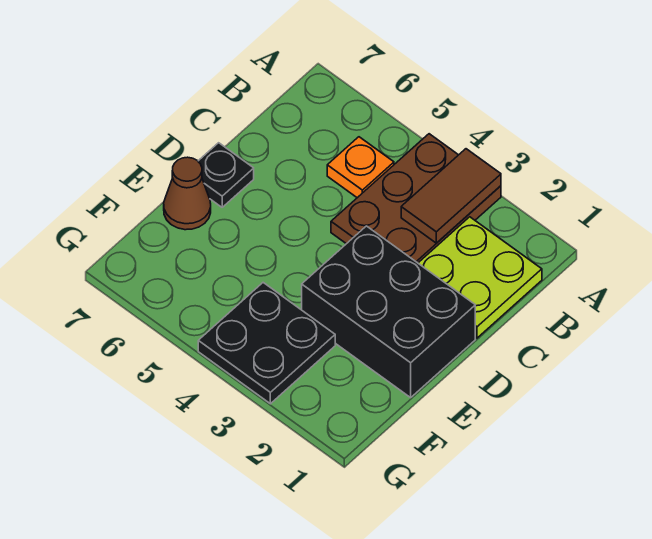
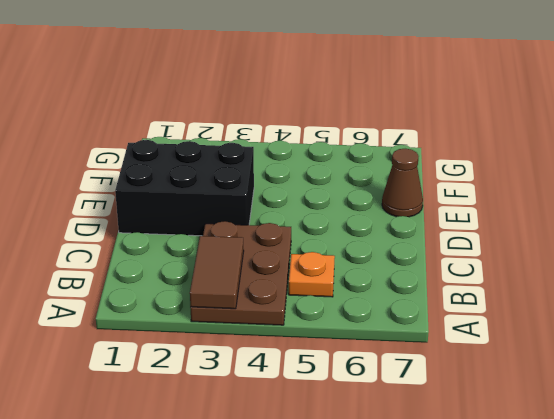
lime 2x2 plate [418,217,542,338] -> none
black 1x1 plate [198,143,254,207] -> none
black 2x2 plate [198,283,335,404] -> none

